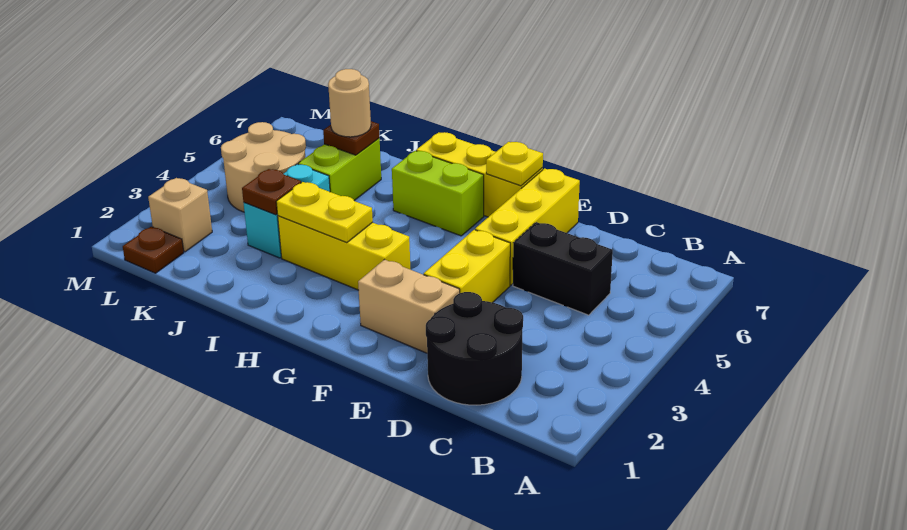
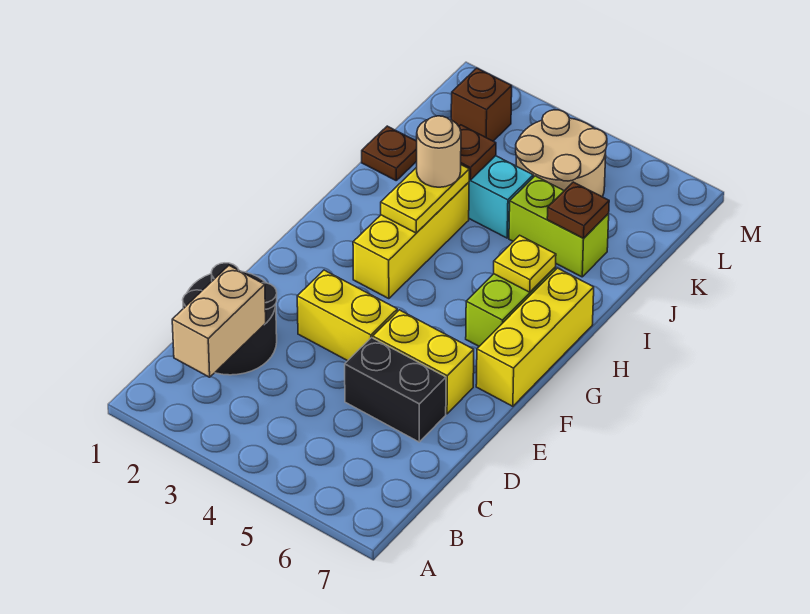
black 1x2 brick [513,222,613,315] -> black 1x2 brick turned to [345,338,446,442]
tan 1x2 brick [358,260,460,353] -> tan 1x2 brick moved to [172,266,266,377]
yellow 1x3 brick [475,168,580,285] -> yellow 1x2 brick [373,310,474,414]
yellow 1x1 plate [486,142,543,186] -> yellow 1x1 plate moved to [494,235,556,292]
tan 1x1 round brick [328,69,371,137] -> tan 1x1 round brick moved to [417,116,461,187]
brown 1x1 plate [123,227,184,273] -> brown 1x1 plate moved to [362,126,417,180]
tan 1x1 brick [148,178,212,252] -> brown 1x1 brick [451,68,512,141]

